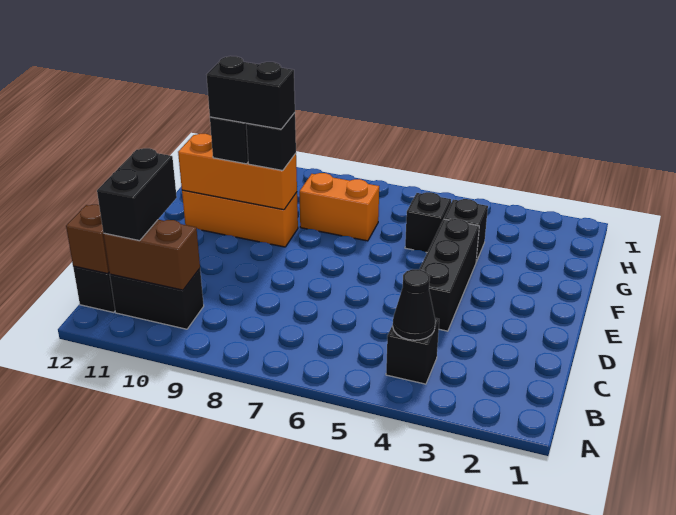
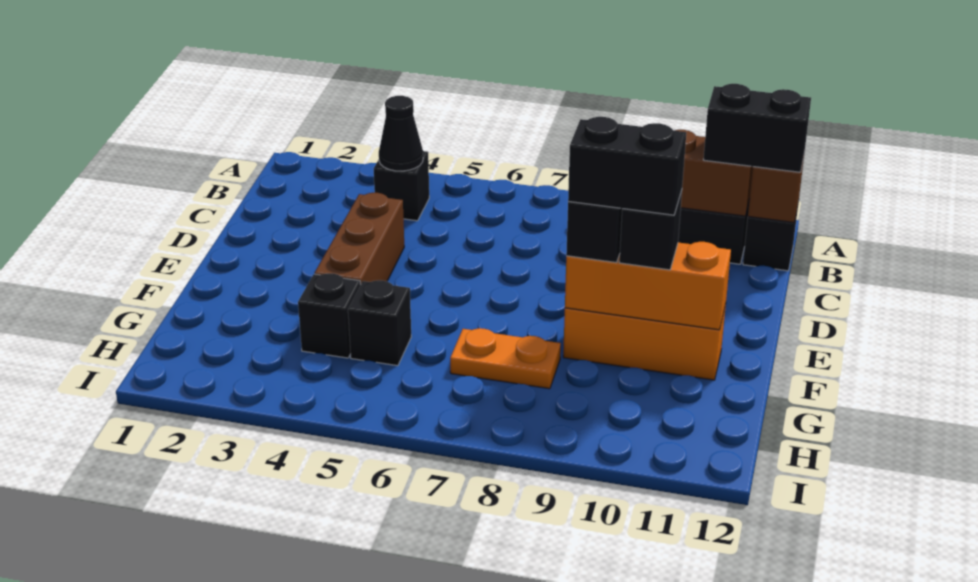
black 1x2 brick [97,148,177,241] -> black 1x2 brick turned to [703,84,811,172]
black 1x3 brick [419,219,479,331] -> brown 1x3 brick [315,193,404,284]
orange 1x2 brick [299,173,379,241] -> orange 1x2 plate [450,328,561,389]

